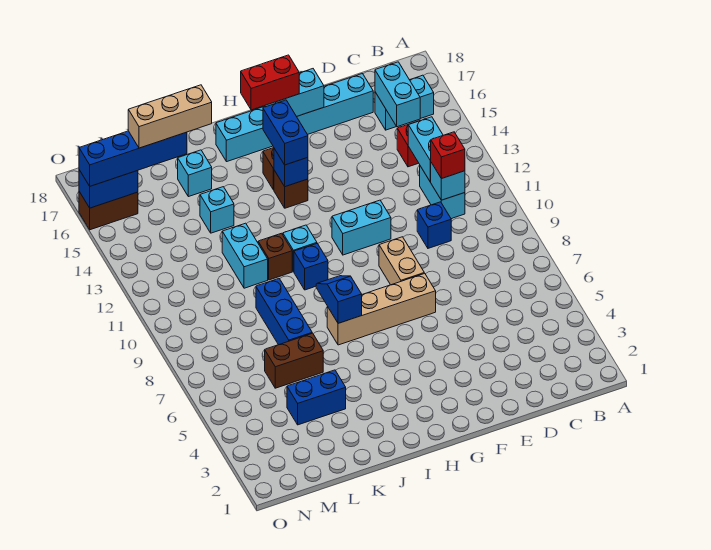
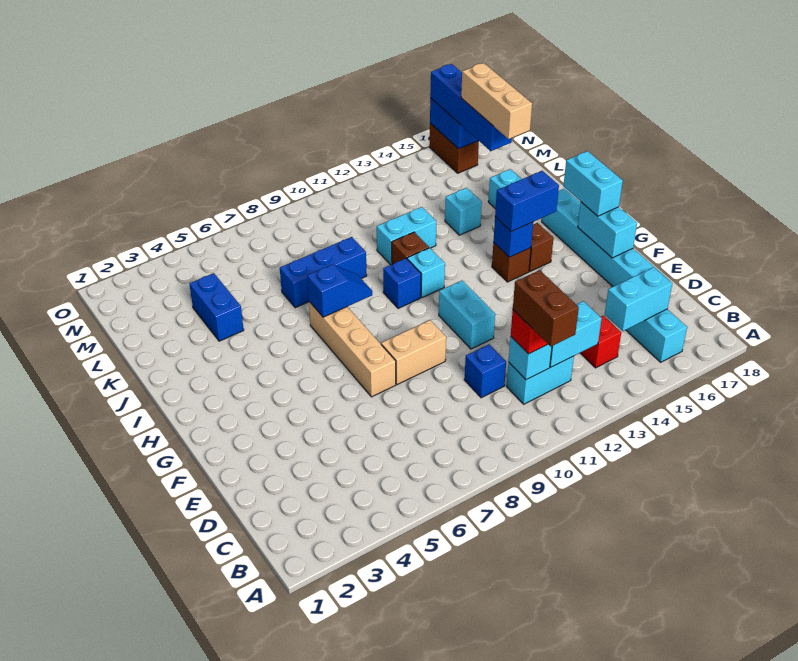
red 1x2 brick [241,55,299,110] -> cyan 1x2 brick [563,151,623,216]
brown 1x2 brick [265,333,323,388] -> brown 1x2 brick moved to [513,270,579,346]

